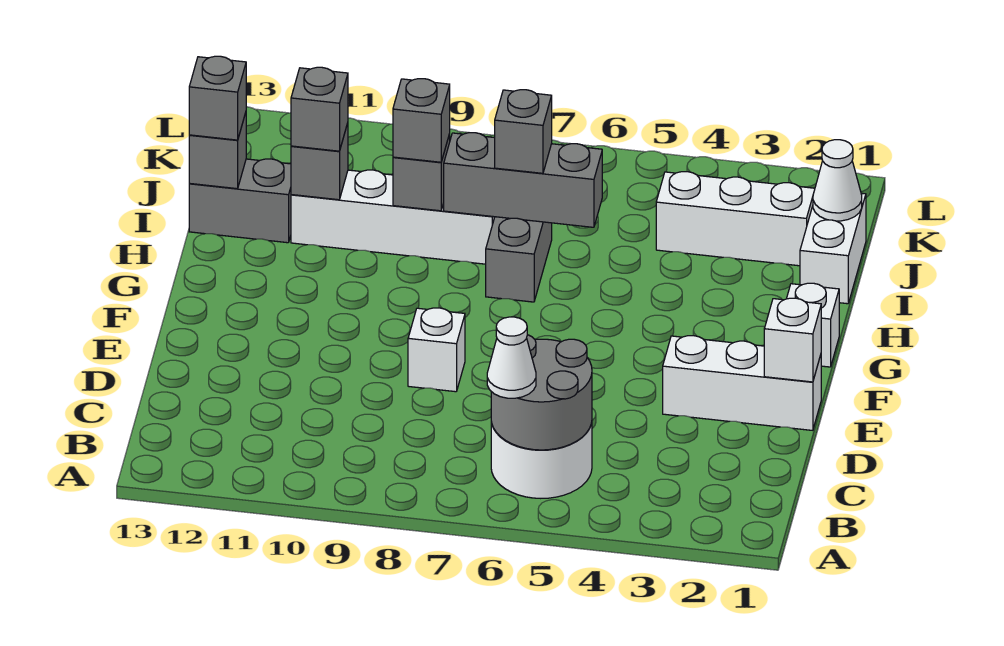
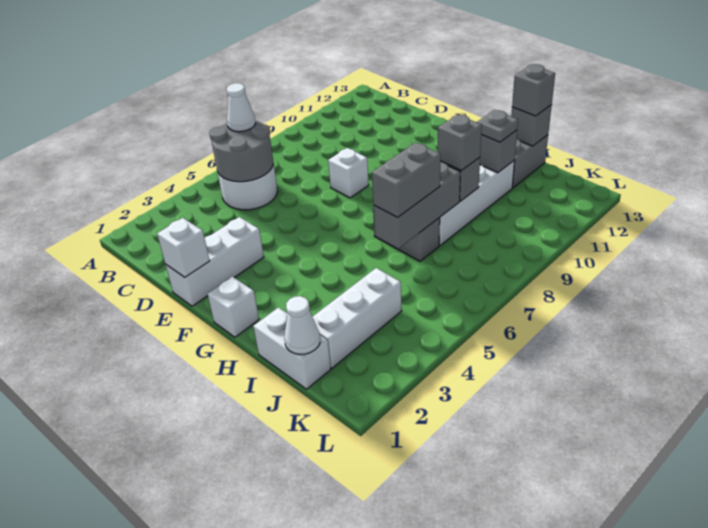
grey 1x1 brick [495,90,552,173] -> grey 1x2 brick [372,143,441,217]
grey 1x1 brick [291,67,348,151] -> grey 1x1 plate [477,110,518,142]

